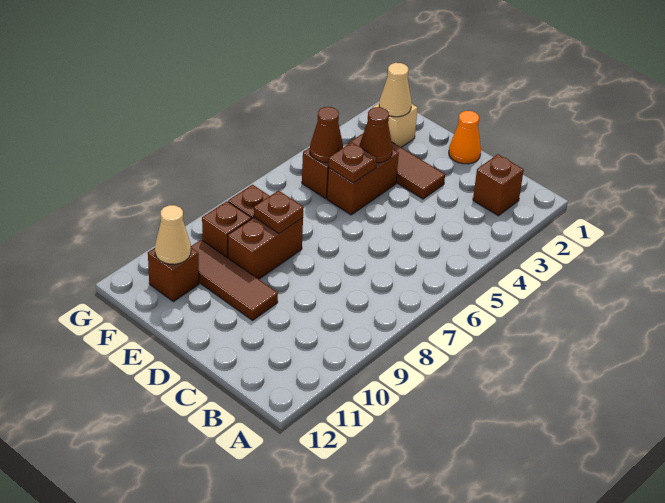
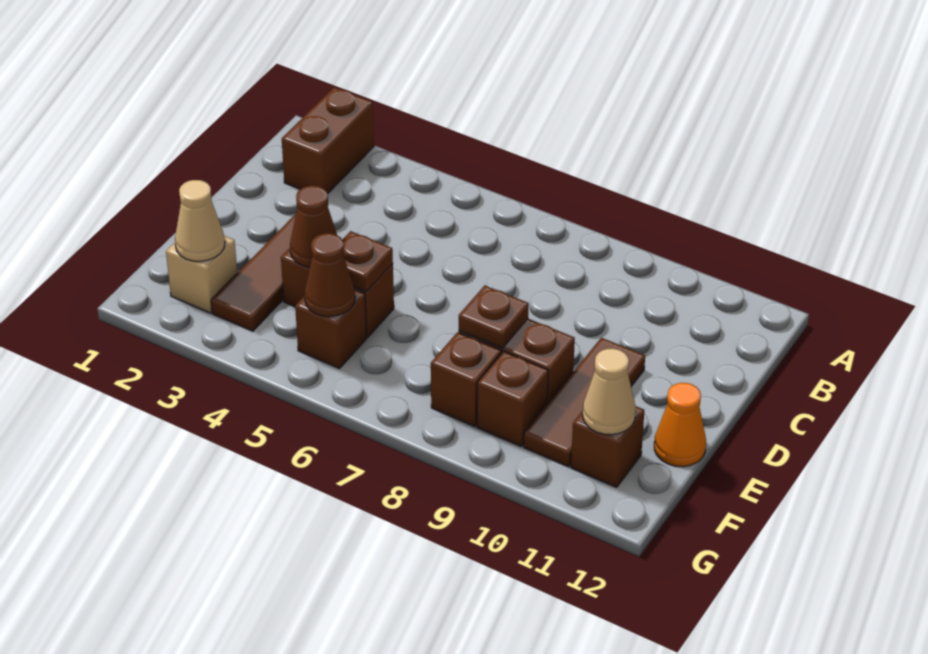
brown 1x1 brick [473,154,524,216] -> brown 1x2 brick [282,87,374,194]
orange 1x1 cone [449,111,481,164] -> orange 1x1 cone moved to [654,383,706,467]

